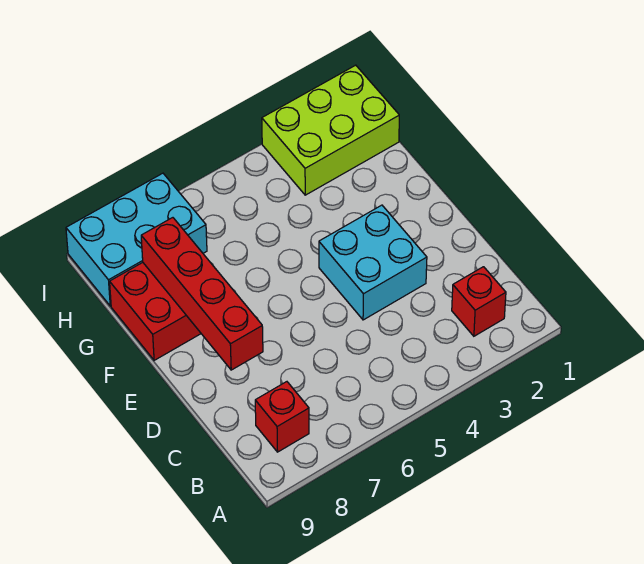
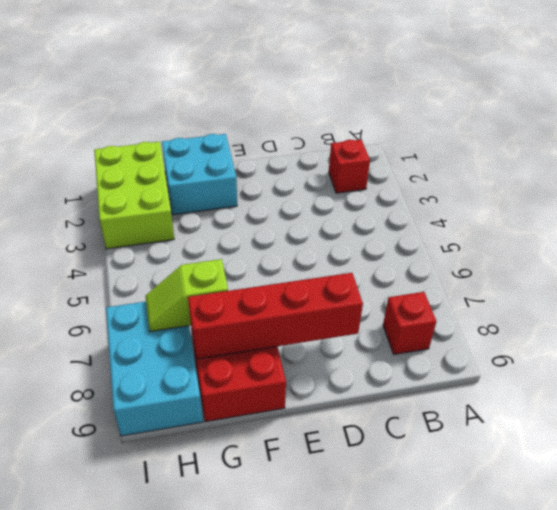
cyan 2x2 brick [319,205,427,320] -> cyan 2x2 brick moved to [162,134,237,215]
none -> lime 1x2 slope [145,259,228,332]

